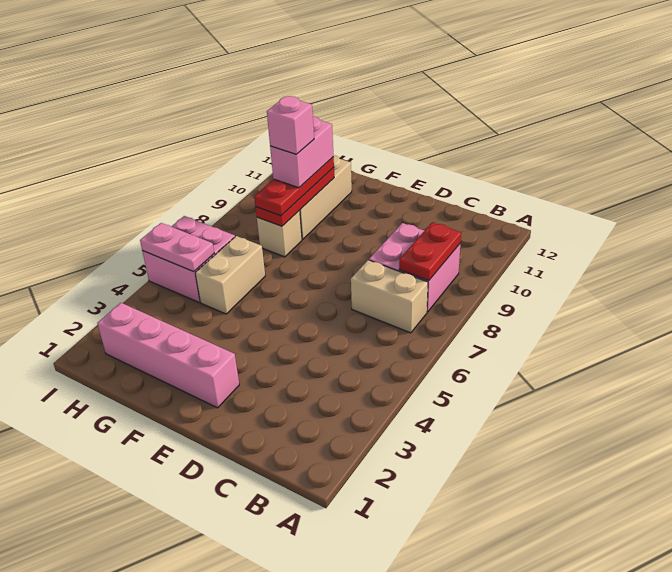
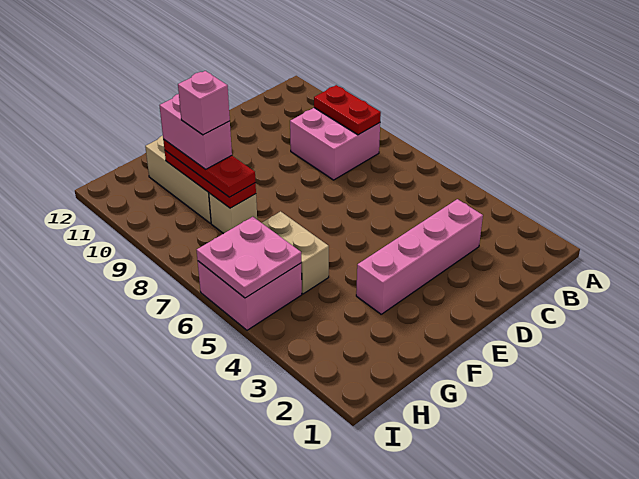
tan 1x2 brick [351,260,428,333] -> none
pink 1x4 brick [97,303,239,408] -> pink 1x4 brick moved to [356,199,483,314]
pink 1x2 plate [140,223,214,272] -> pink 2x2 plate [197,217,301,298]

